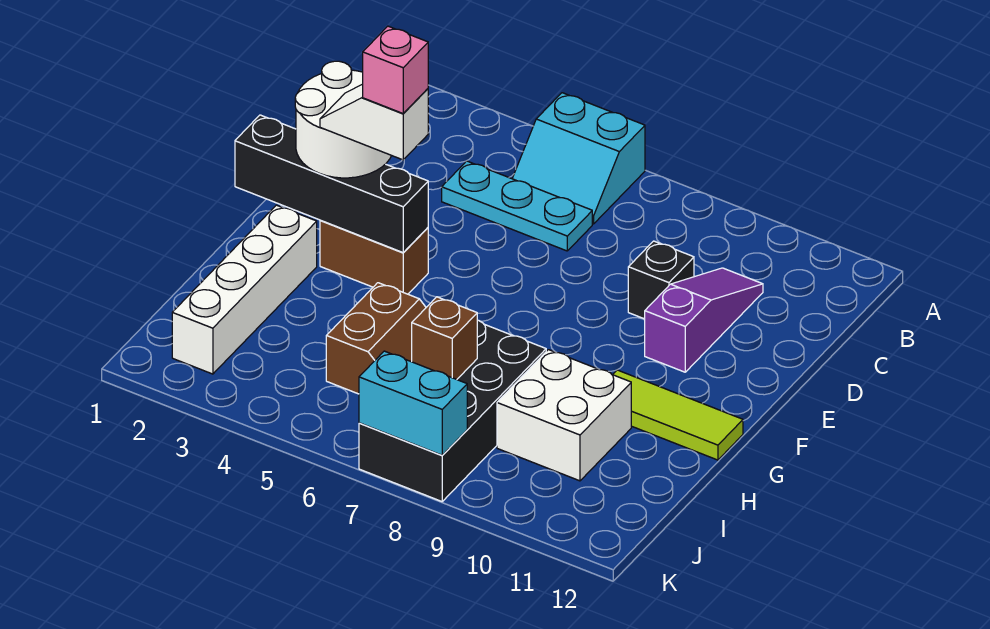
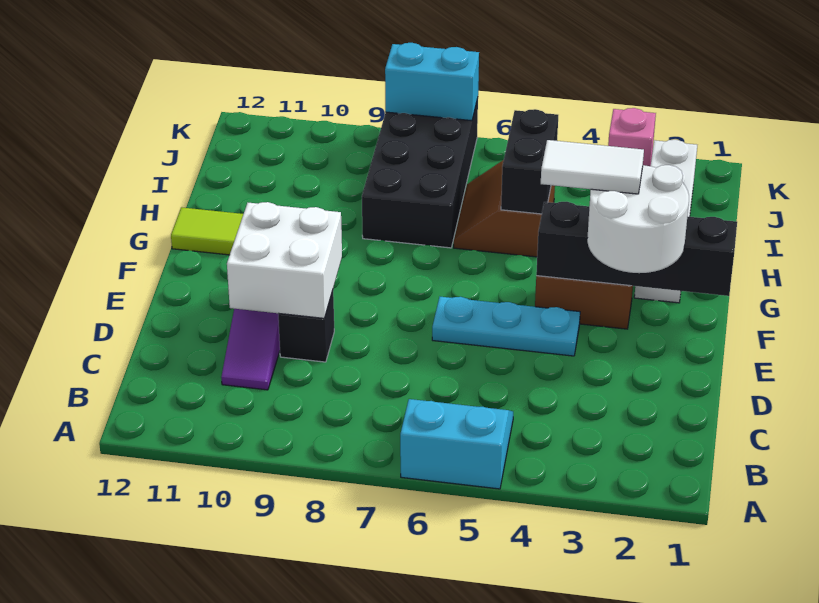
cyan 1x3 plate [442,161,592,251] -> cyan 1x3 plate moved to [432,297,580,356]
white 1x2 slope [320,84,428,160] -> white 1x2 tile [541,140,644,194]
pink 1x1 brick [363,26,428,114] -> pink 1x1 brick moved to [608,108,656,166]
none -> black 1x2 brick [501,109,558,214]
white 2x2 brick [497,350,631,481] -> white 2x2 brick moved to [227,202,342,318]
brown 1x1 brick [412,297,477,379] -> none

